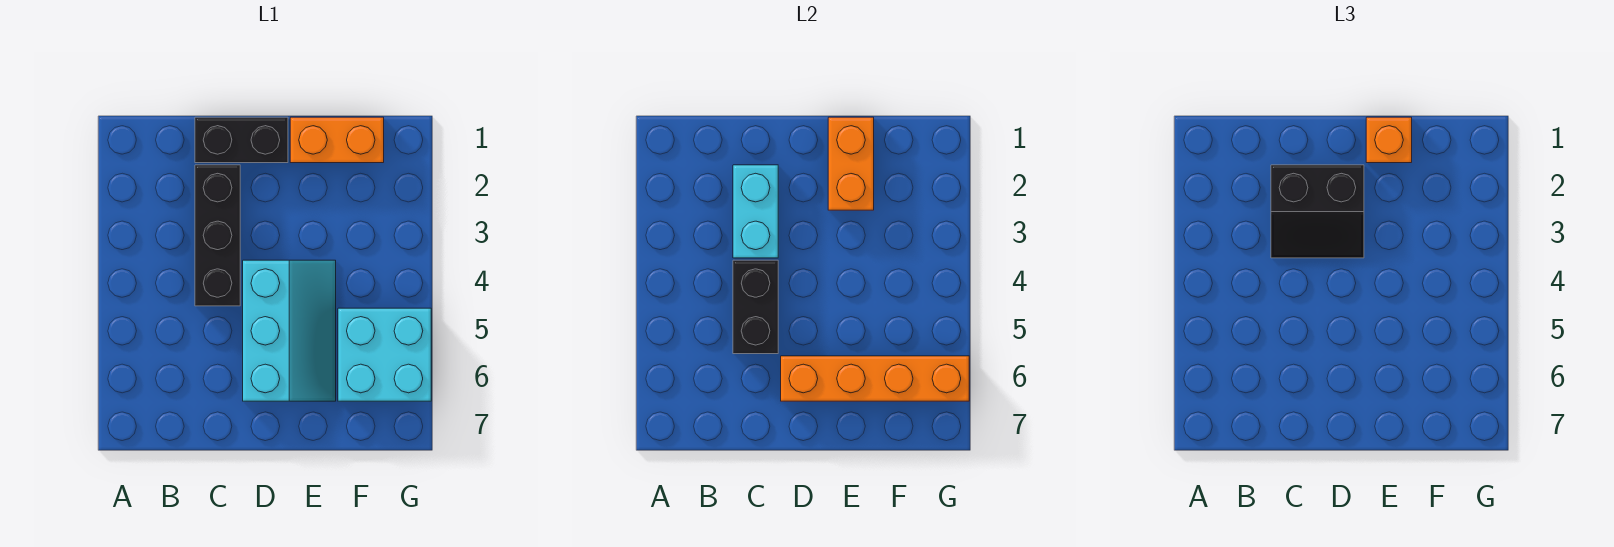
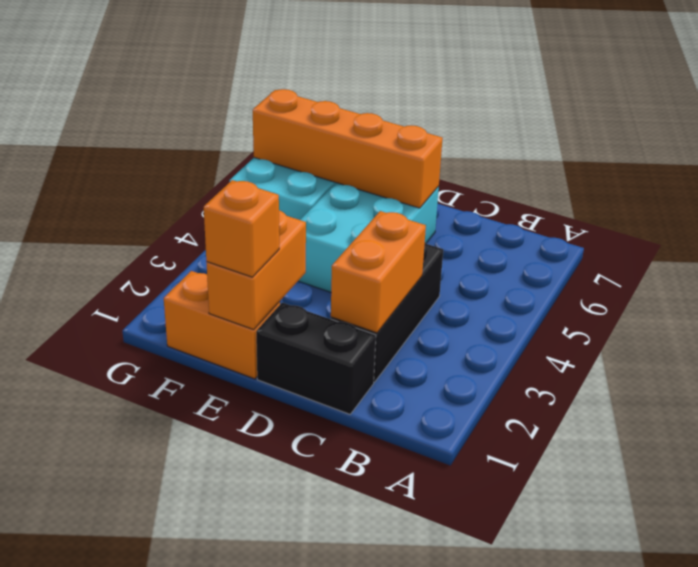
cyan 1x2 brick [733,165,778,258] -> orange 1x2 brick [331,211,426,333]
black 2x2 slope [1271,165,1364,258] -> none
black 1x2 brick [733,260,778,354] -> none
cyan 2x3 slope [243,260,336,401] -> cyan 2x3 brick [299,183,439,292]

